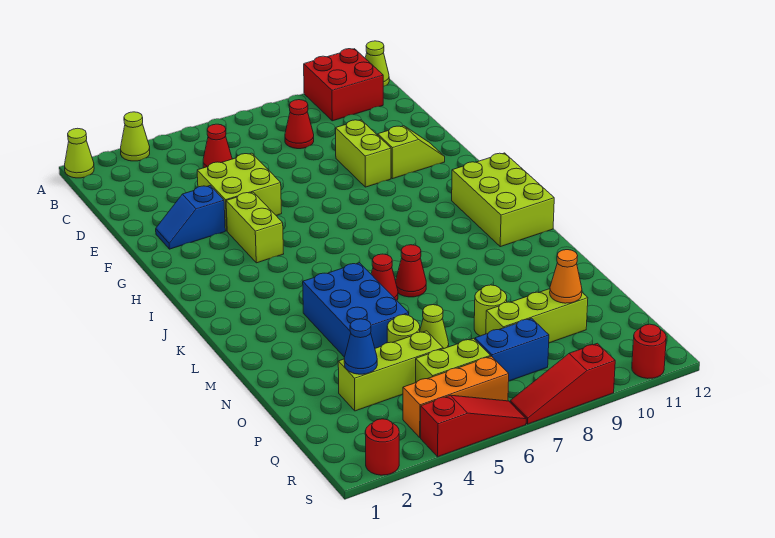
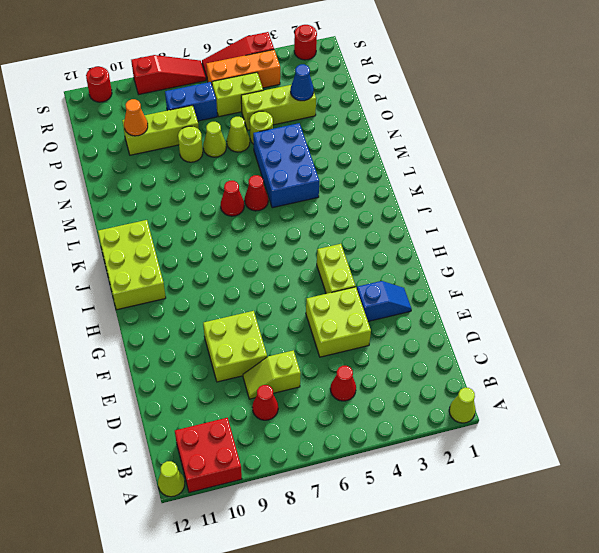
lime 1x1 cone [121,112,150,161] -> lime 1x1 cone moved to [203,122,226,157]
lime 1x2 brick [335,120,391,187] -> lime 2x2 brick [203,311,267,382]
lime 1x2 slope [378,126,445,179] -> lime 1x2 slope moved to [243,350,301,399]

